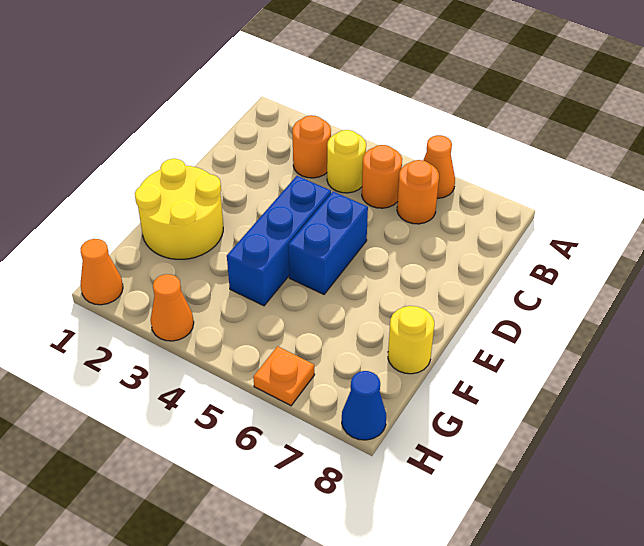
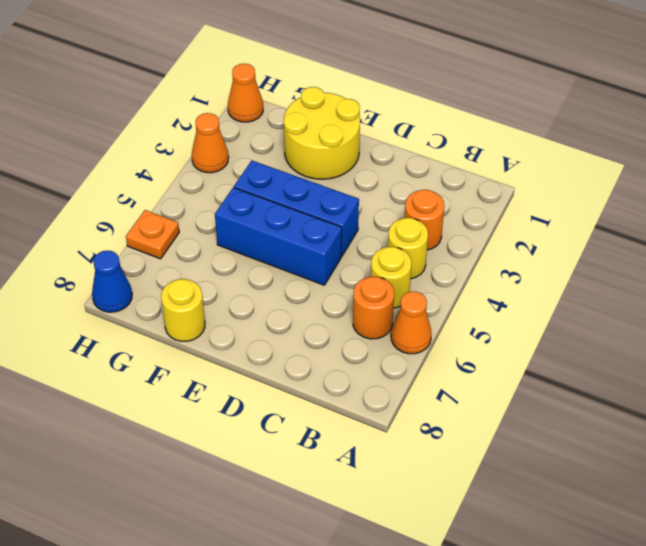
orange 1x1 round brick [362,145,402,208] -> yellow 1x1 round brick [371,247,411,308]
blue 1x2 brick [288,192,368,294] -> blue 1x3 brick [215,188,342,285]

